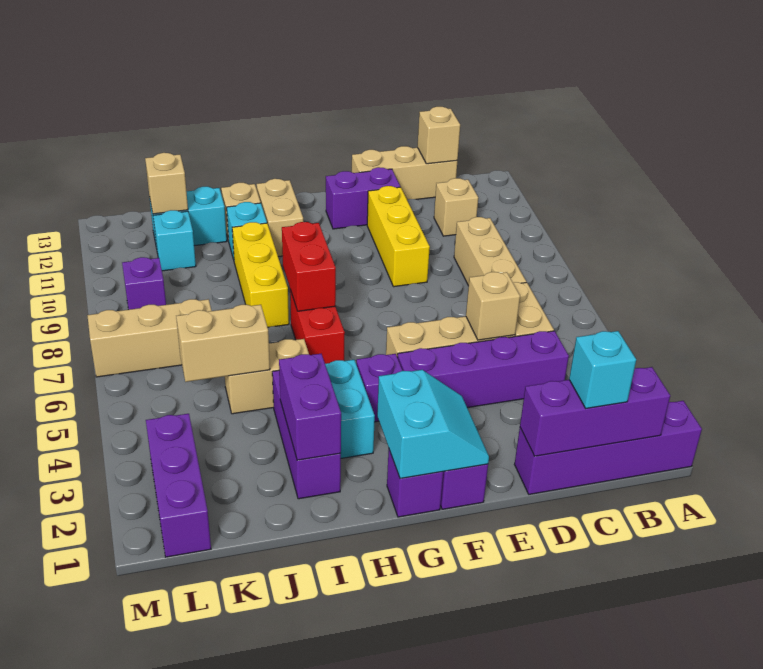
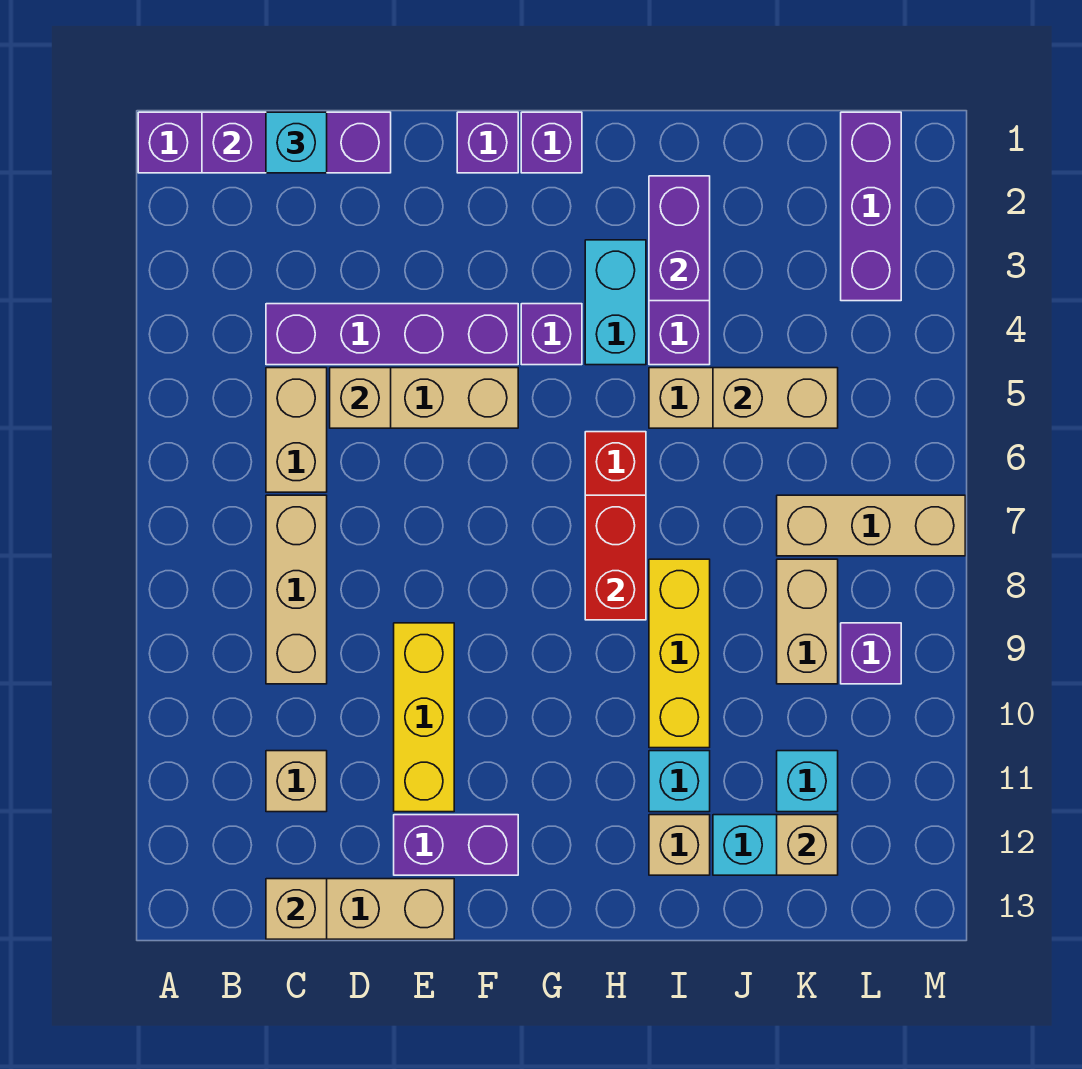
cyan 2x2 slope [377,370,489,479] -> none
tan 1x2 brick [257,179,303,257] -> tan 1x2 brick moved to [777,559,838,684]

